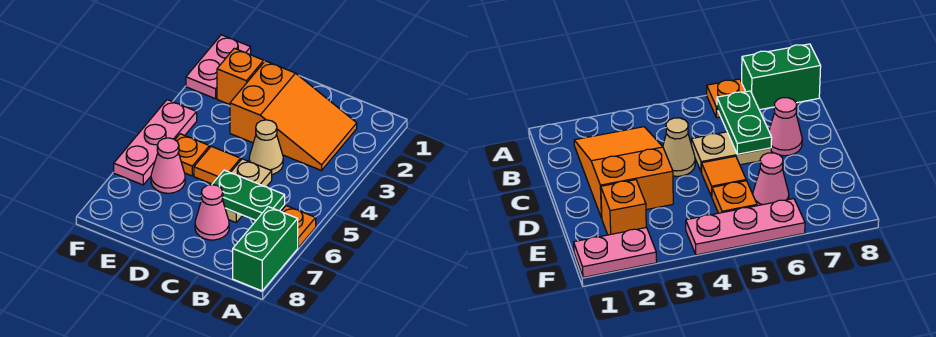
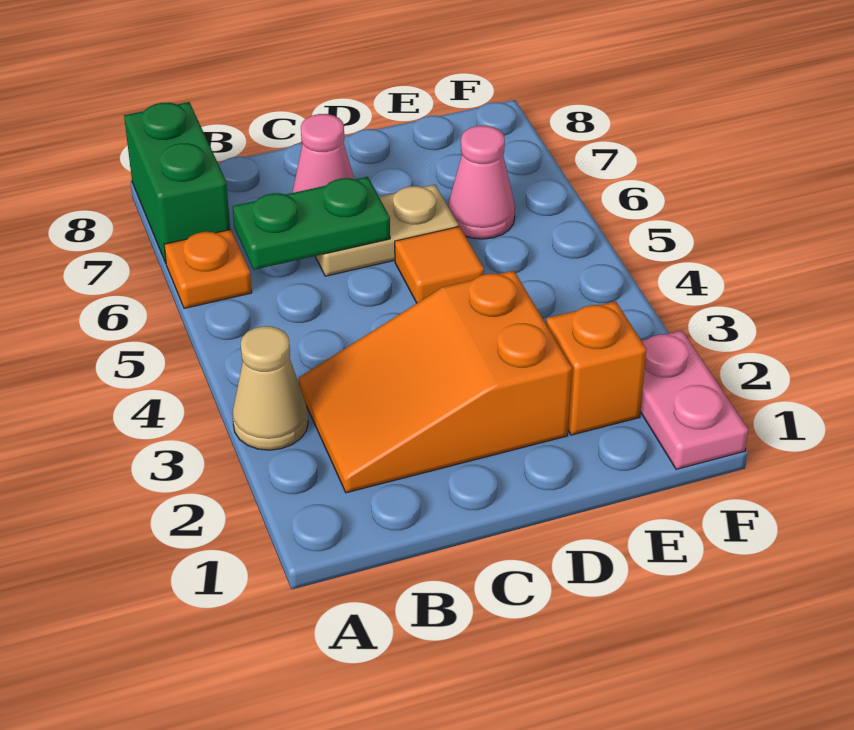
tan 1x1 cone [249,120,283,174] -> tan 1x1 cone moved to [232,326,308,450]
tan 1x2 plate [225,159,272,223] -> tan 1x2 plate turned to [315,185,458,276]
orange 1x1 plate [175,134,210,176] -> none
pink 1x3 plate [114,100,197,185] -> none

